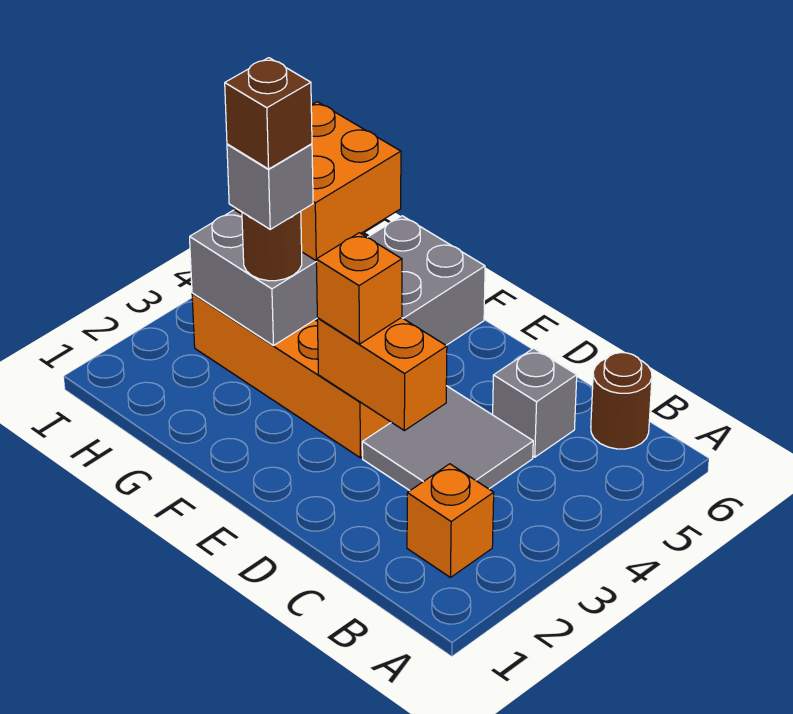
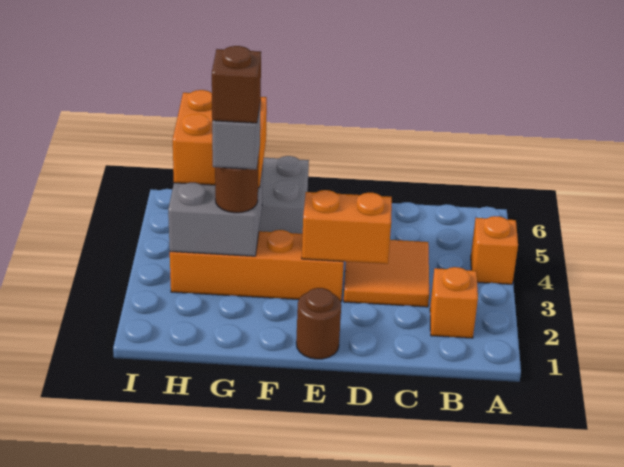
brown 1x1 round brick [591,353,652,449] -> brown 1x1 round brick moved to [296,288,341,359]
grey 2x2 tile [362,386,533,490] -> orange 2x2 tile [344,240,429,307]
grey 1x1 brick [493,348,577,457] -> none
orange 1x1 brick [316,233,402,344] -> orange 1x1 brick moved to [471,216,518,284]

